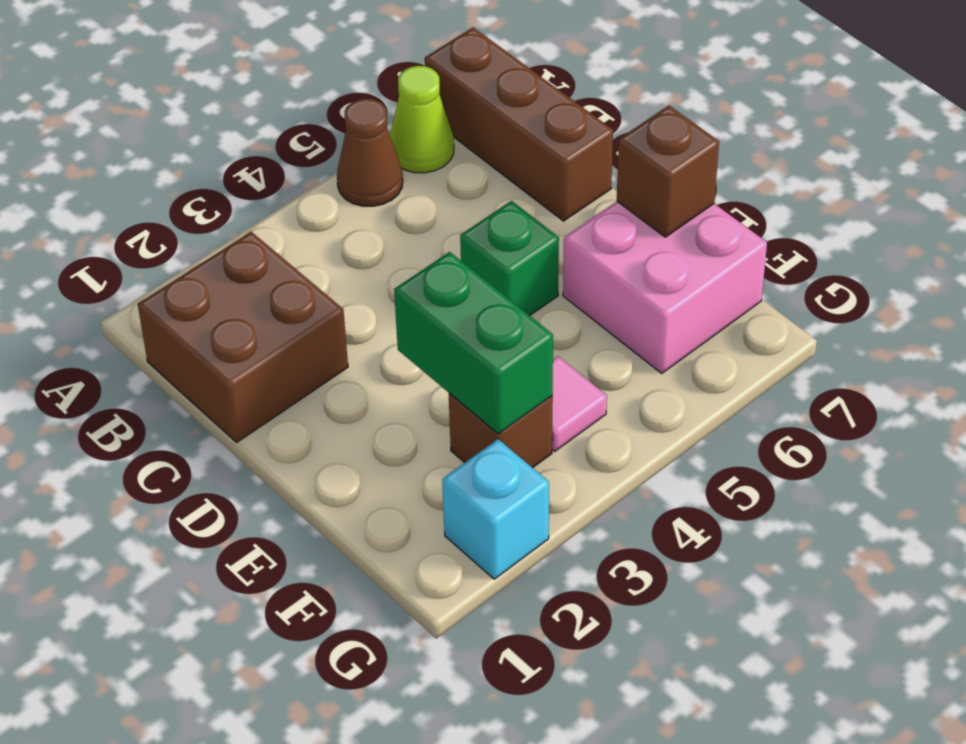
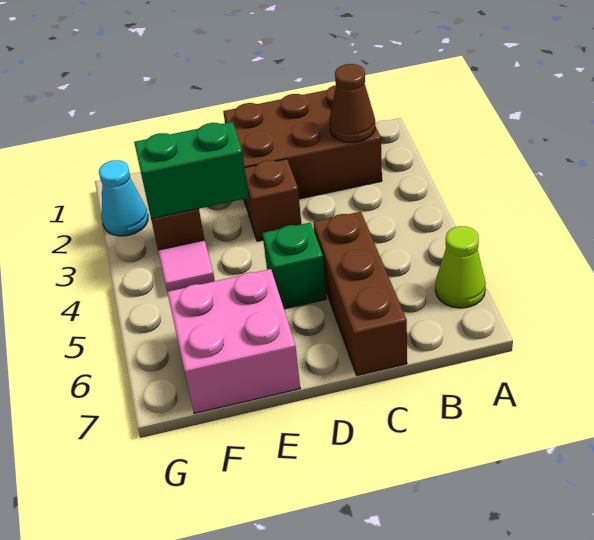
brown 1x1 cone [337,99,403,206] -> brown 1x1 cone moved to [329,64,375,143]
brown 1x3 brick [425,27,613,221] -> brown 1x3 brick turned to [313,212,407,376]
brown 2x2 brick [138,232,348,442] -> brown 2x3 brick [223,85,382,208]
brown 1x1 brick [617,106,719,237] -> brown 1x1 brick moved to [245,159,301,241]
cyan 1x1 brick [442,439,549,579] -> cyan 1x1 cone [99,160,148,236]

